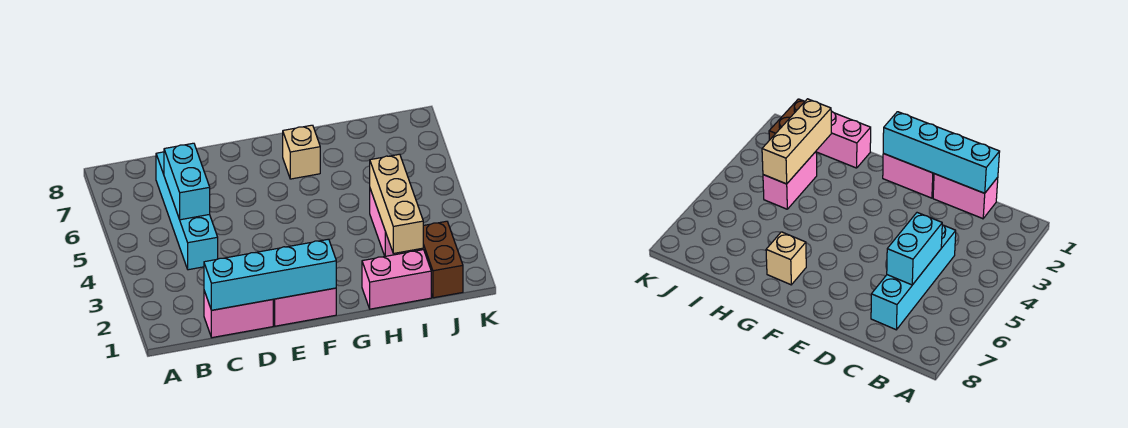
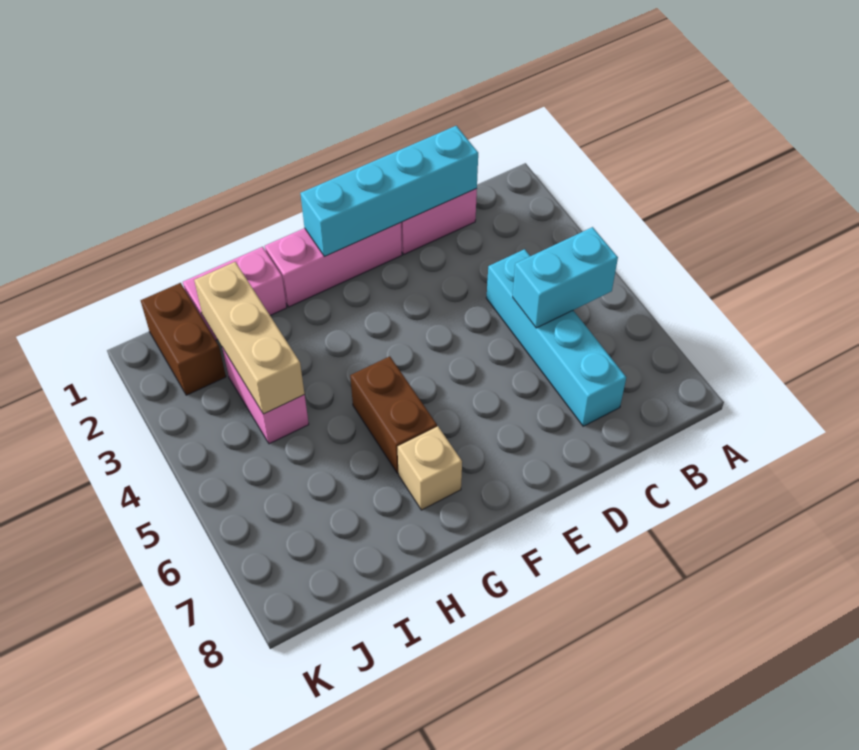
cyan 1x2 brick [164,143,210,220] -> cyan 1x2 brick turned to [513,227,618,328]
pink 1x2 brick [273,288,336,326] -> pink 1x3 brick [265,223,402,307]
none -> brown 1x2 brick [350,356,437,473]

